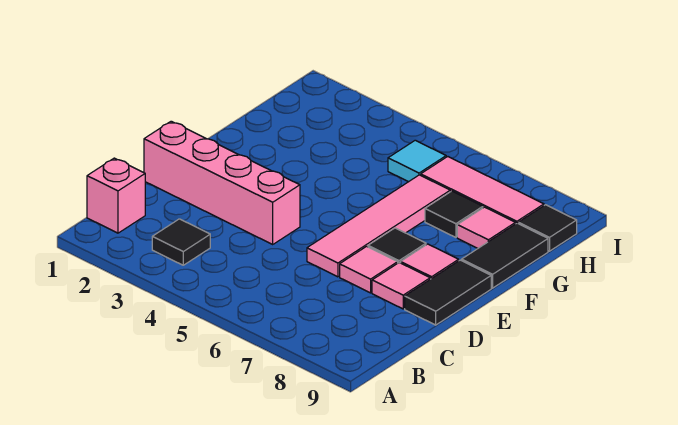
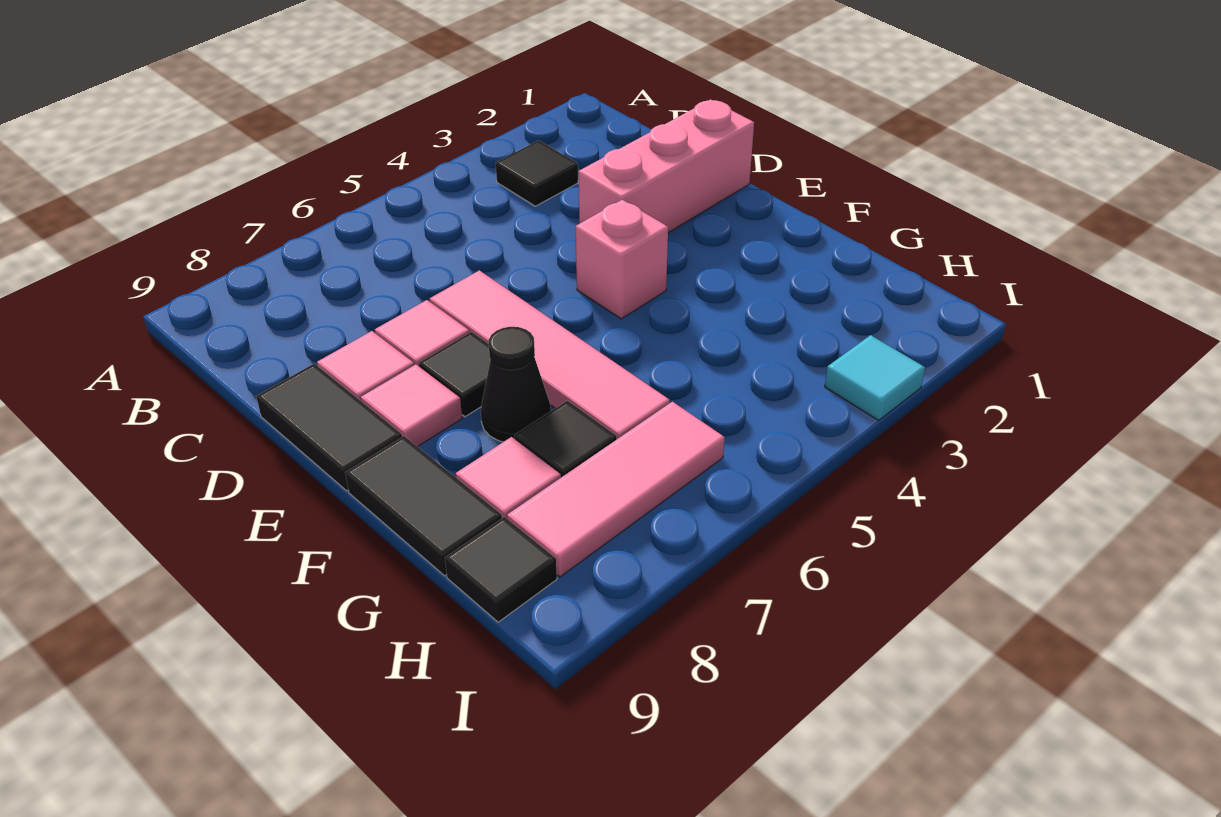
pink 1x1 brick [87,158,145,233] -> pink 1x1 brick moved to [576,200,668,319]
pink 1x4 brick [144,121,300,244] -> pink 1x3 brick [579,100,754,233]
none -> black 1x1 cone [481,327,551,442]
cyan 1x1 tile [388,140,446,182] -> cyan 1x1 tile moved to [825,335,925,420]

